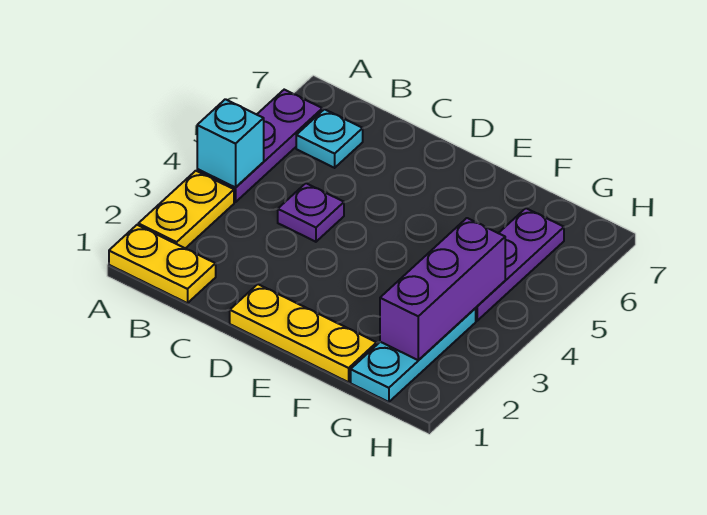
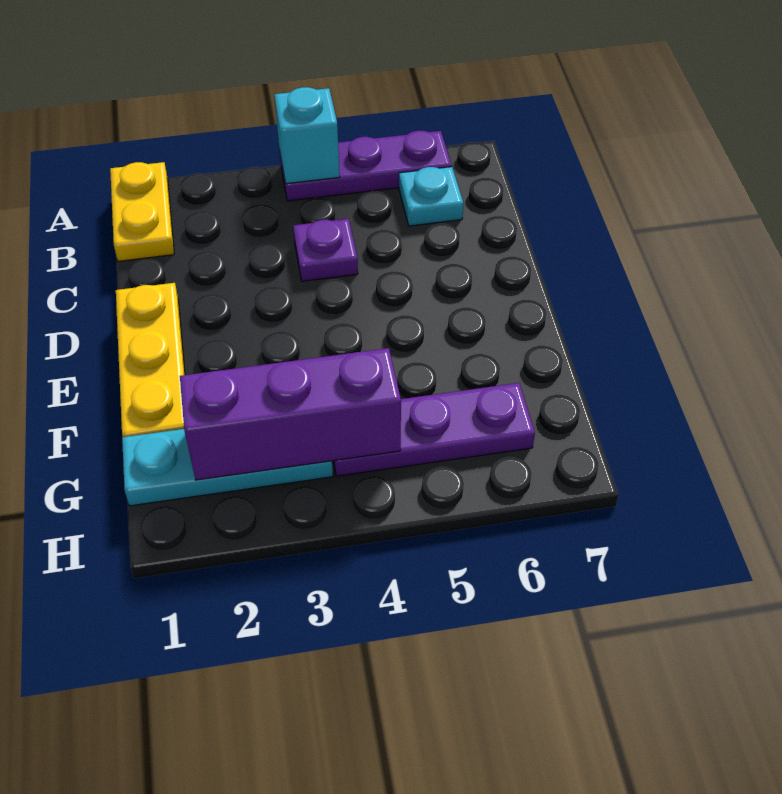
yellow 1x2 plate [138,171,234,248] -> none

